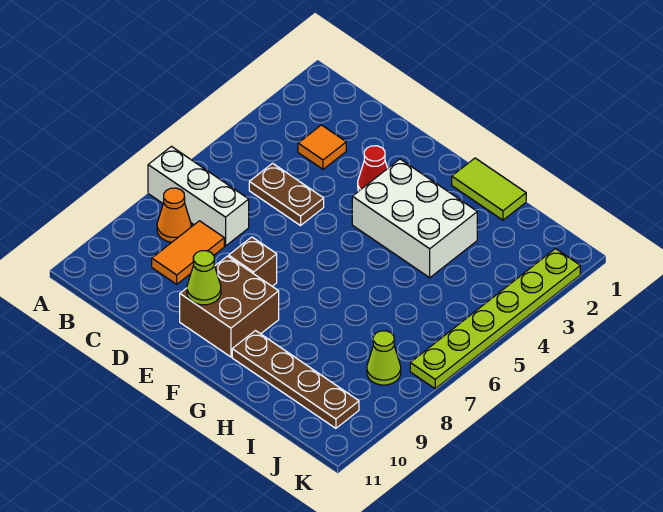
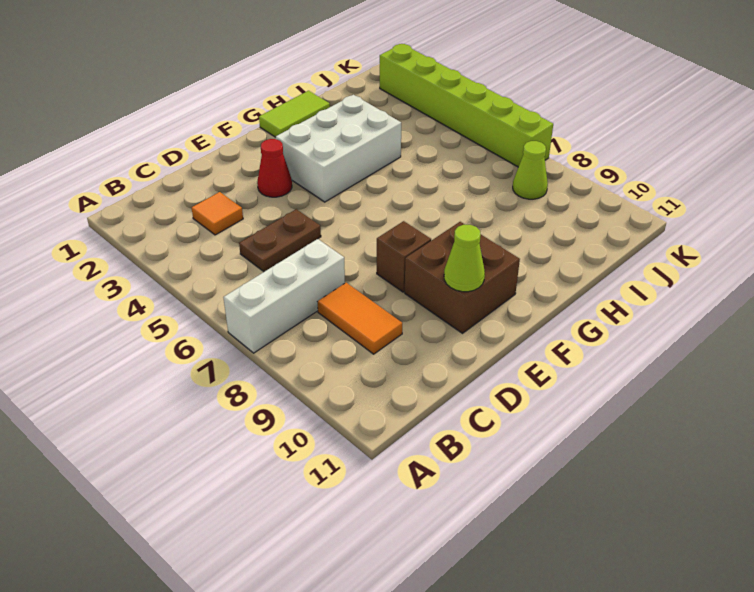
orange 1x1 cone [157,188,191,242] -> none
brown 1x4 plate [232,331,359,428] -> none
lime 1x6 plate [410,249,580,389] -> lime 1x6 brick [380,44,553,167]

